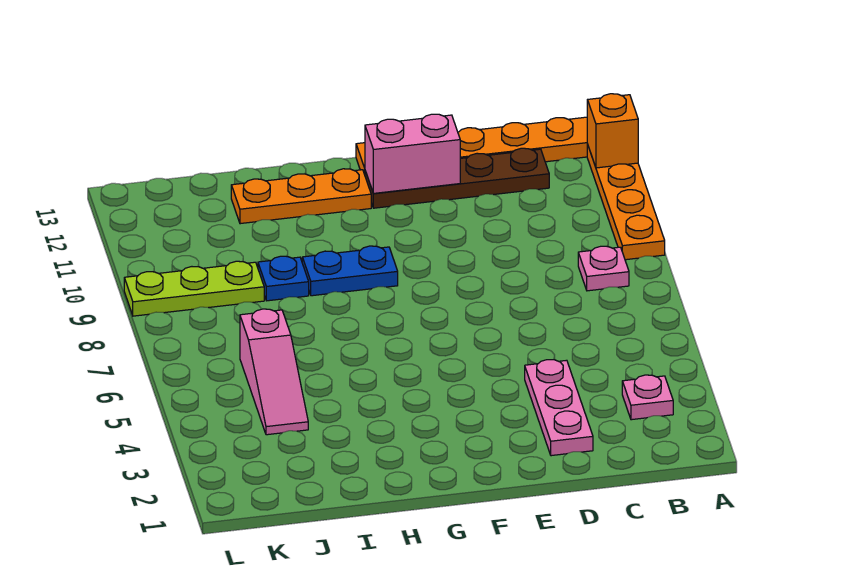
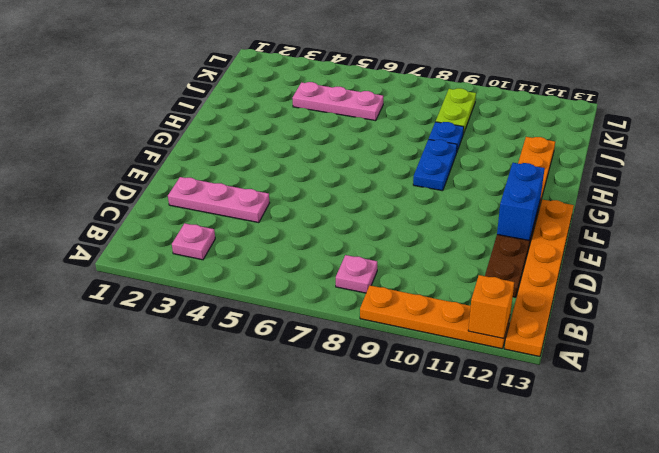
pink 1x2 brick [365,114,460,193] -> blue 1x2 brick [497,163,545,241]
pink 1x3 slope [240,309,308,435] -> pink 1x3 plate [293,82,383,121]
lime 1x3 plate [124,261,264,316] -> lime 1x2 plate [436,88,476,134]

